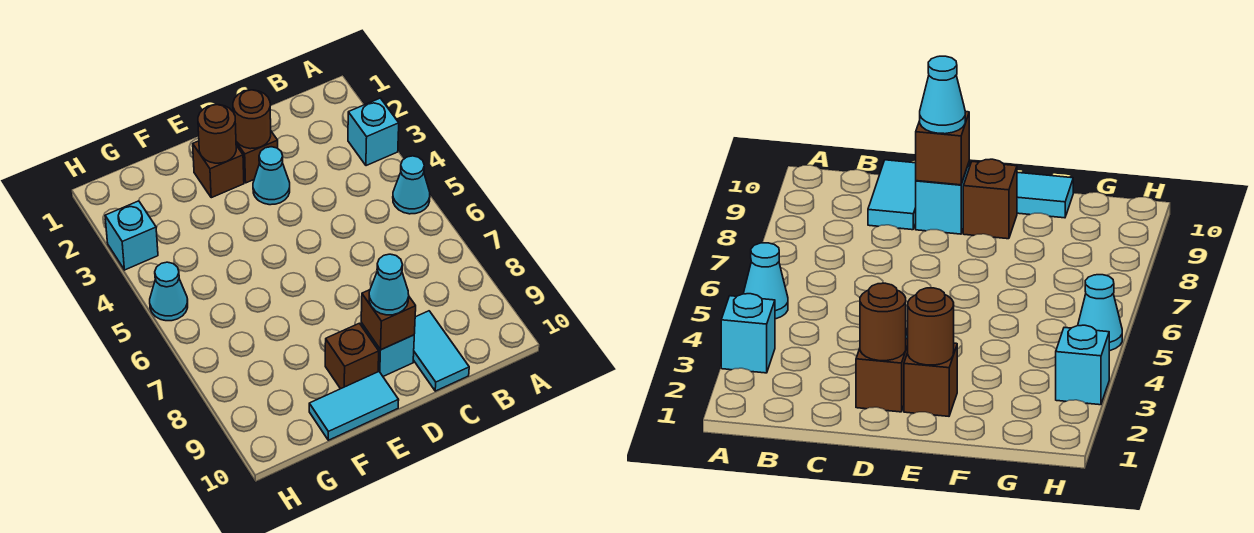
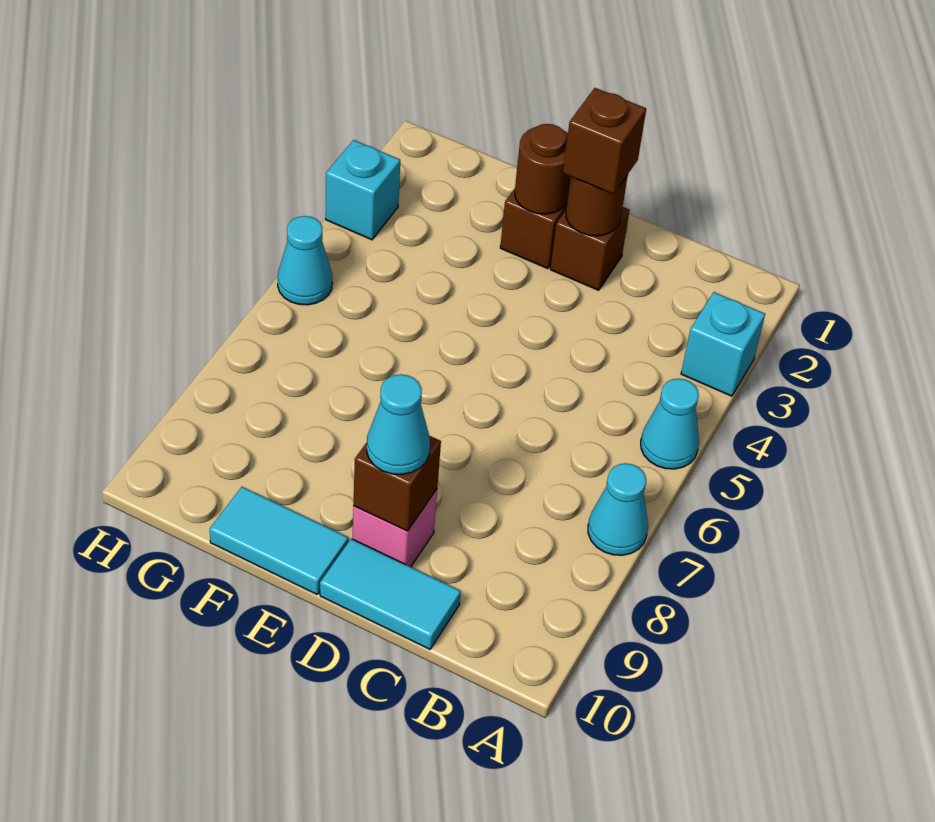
cyan 1x2 tile [413,311,469,391] -> cyan 1x2 tile turned to [320,539,461,649]
cyan 1x1 cone [253,147,290,205] -> cyan 1x1 cone moved to [588,463,648,555]
cyan 1x1 brick [361,323,414,376] -> pink 1x1 brick [353,489,437,567]
brown 1x1 brick [325,323,379,389] -> brown 1x1 brick moved to [563,88,646,194]

